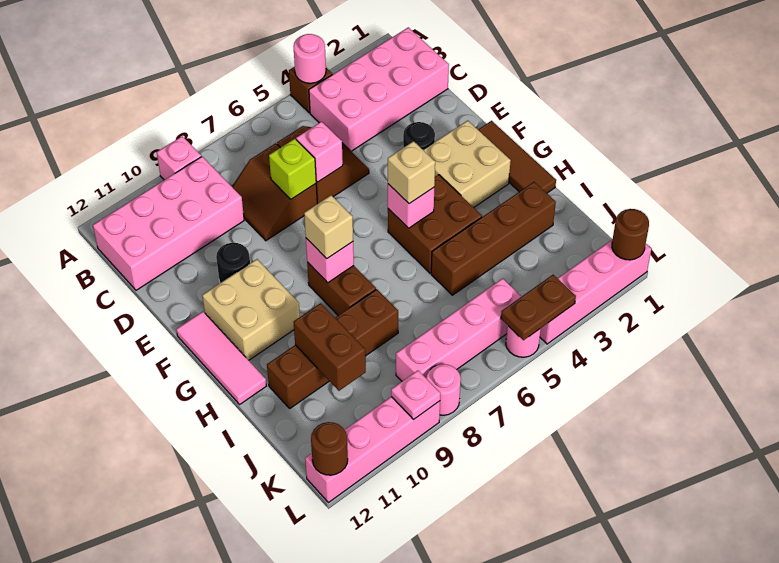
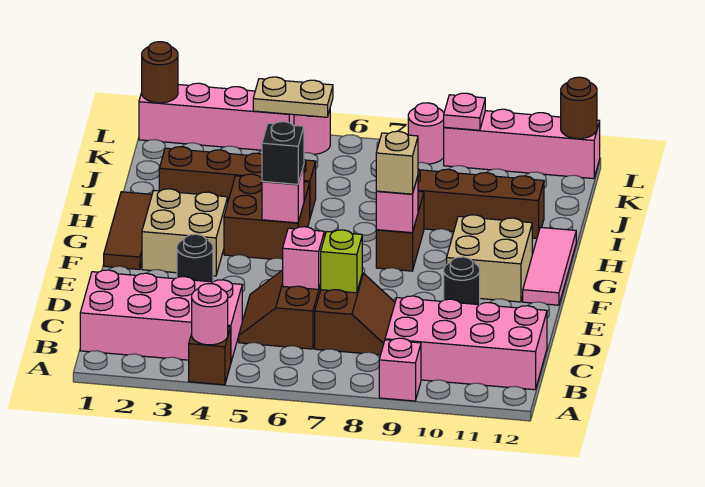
tan 1x1 brick [388,141,435,204] -> black 1x1 brick [262,122,304,184]
brown 1x2 brick [294,303,366,391] -> none
pink 1x4 brick [396,278,522,381] -> none
brown 1x2 plate [501,275,576,340] -> tan 1x2 plate [253,77,333,117]

